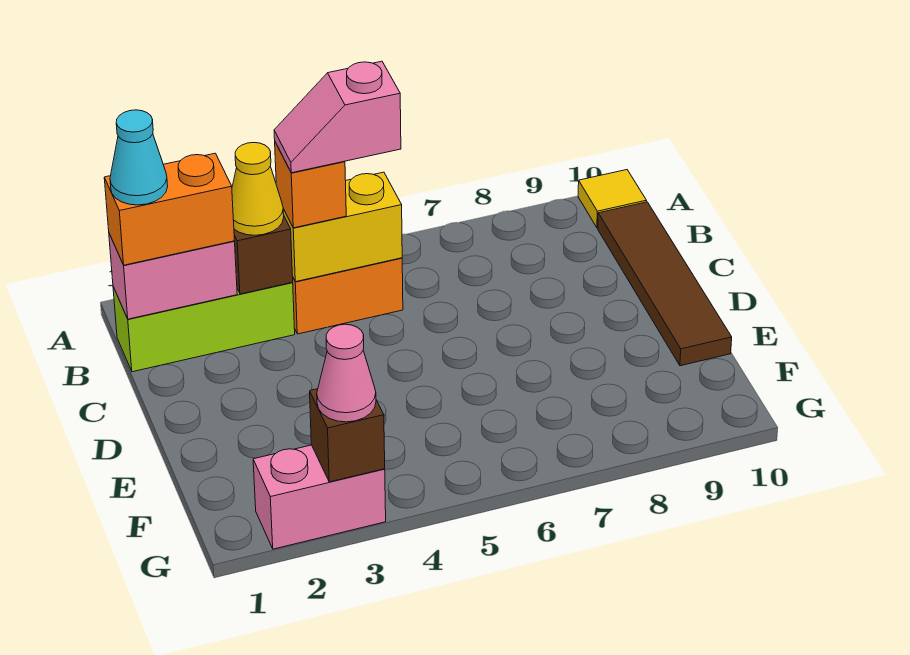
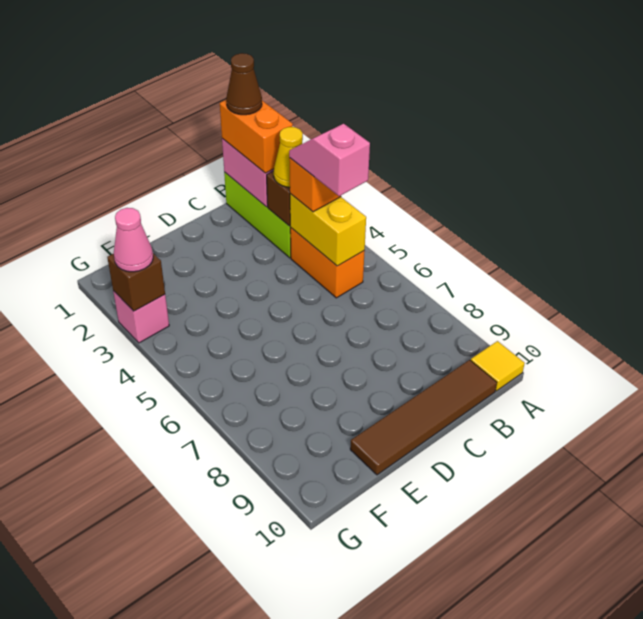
cyan 1x1 cone [110,110,168,205] -> brown 1x1 cone [226,53,262,115]
pink 1x2 brick [253,445,386,549] -> pink 1x1 brick [113,291,169,343]

